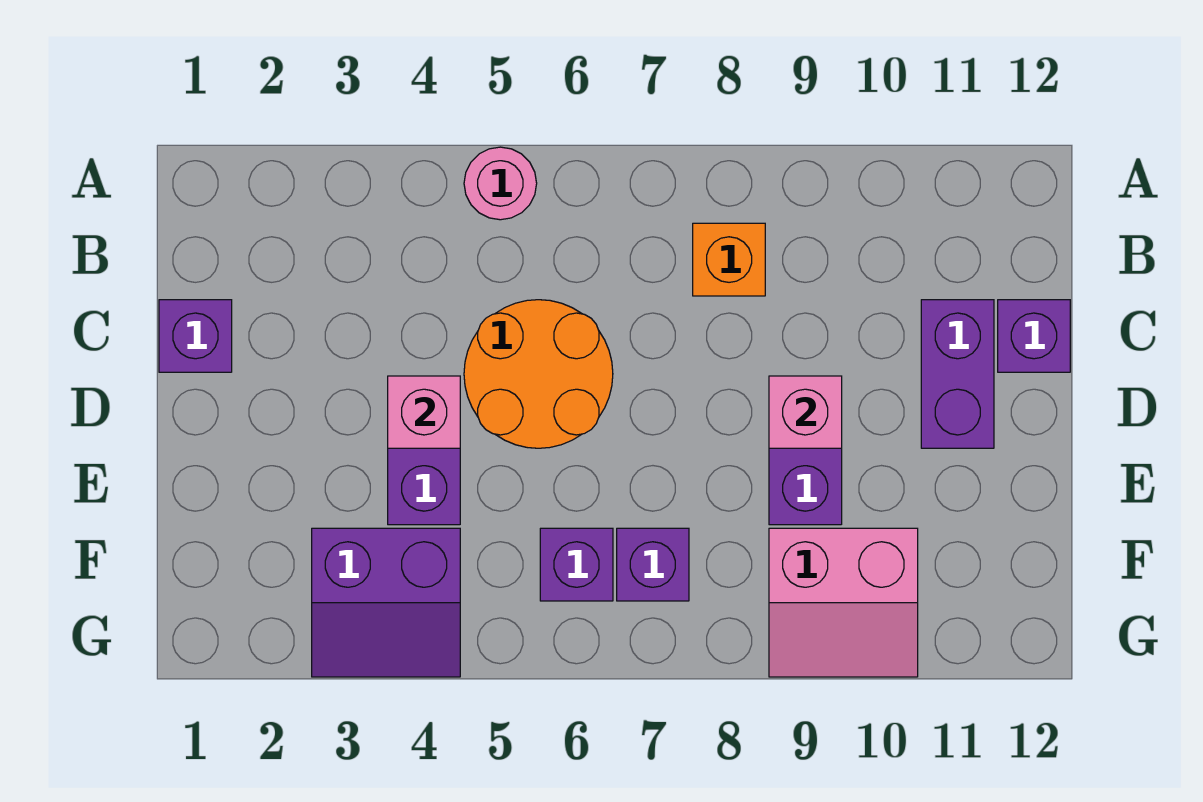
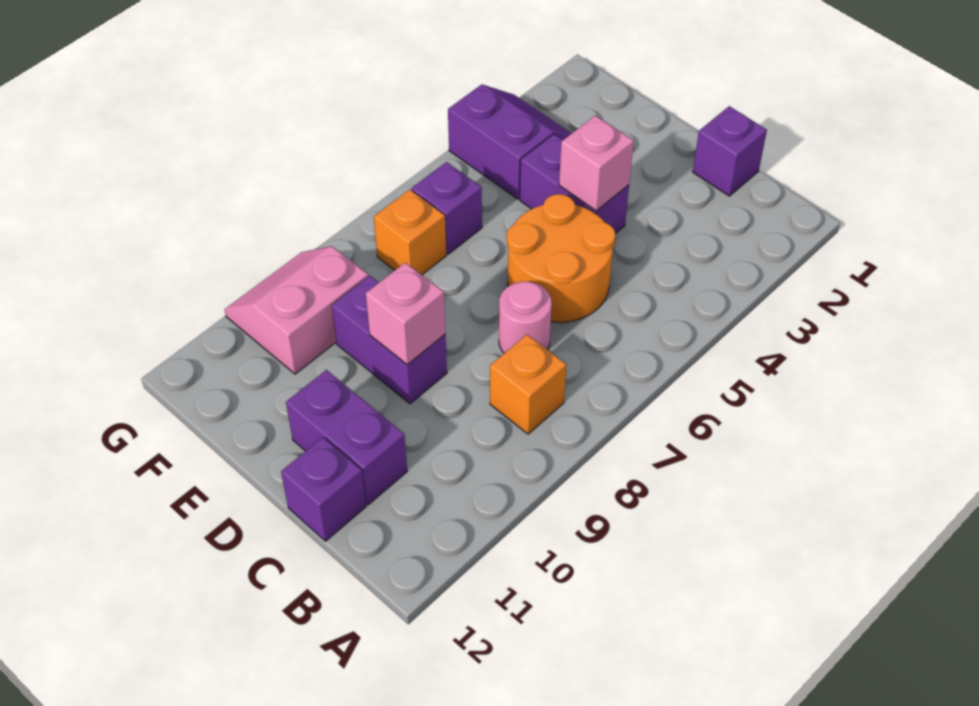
pink 1x1 round brick [464,147,537,220] -> pink 1x1 round brick moved to [499,282,552,353]
purple 2x2 slope [312,528,460,677] -> purple 2x2 slope turned to [448,85,572,199]
purple 1x1 brick [617,528,689,601] -> orange 1x1 brick [374,190,446,275]

